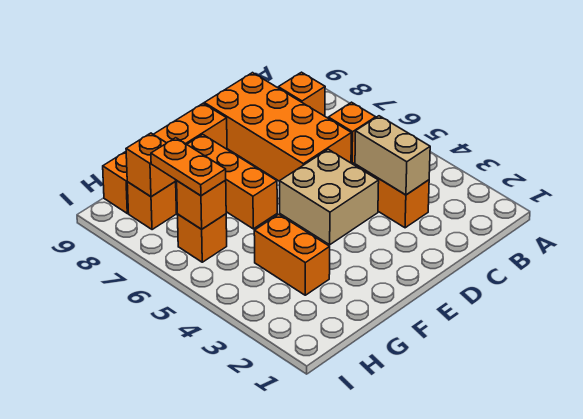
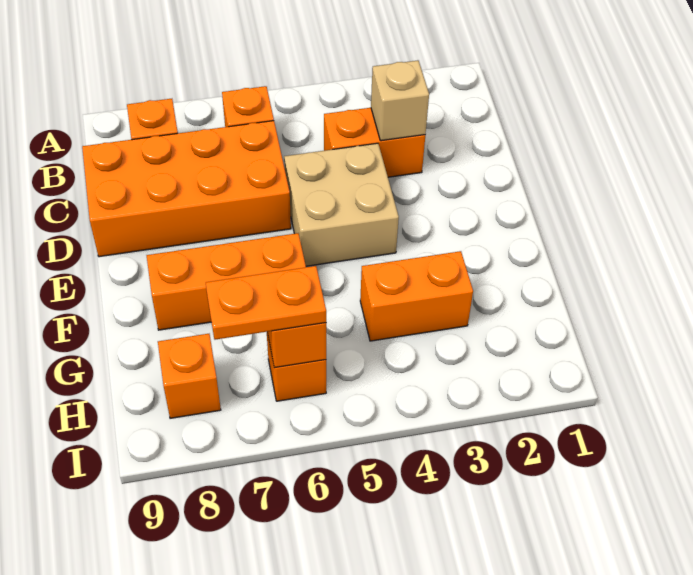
tan 1x2 brick [355,116,430,195] -> tan 1x1 brick [371,60,429,141]
orange 1x4 brick [103,103,227,213] -> none
orange 1x1 brick [126,133,176,197] -> none

